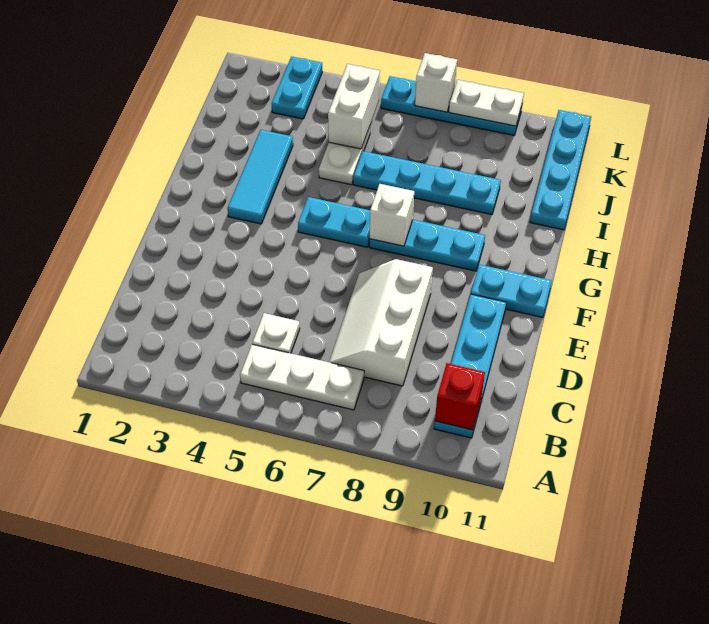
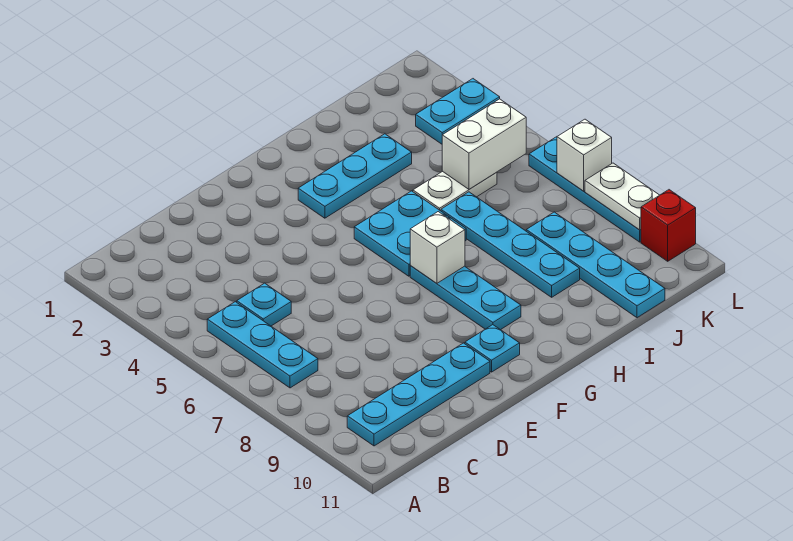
white 1x3 plate [240,344,364,410] -> cyan 1x3 plate [207,302,318,388]
red 1x1 brick [435,363,485,430] -> red 1x1 brick moved to [641,190,696,261]
white 1x1 plate [252,313,300,353] -> cyan 1x1 plate [237,283,291,326]
white 2x3 slope [329,259,433,386] -> none
cyan 1x2 plate [471,265,552,317] -> cyan 1x1 plate [465,325,520,372]
cyan 1x3 tile [227,130,293,224] -> cyan 1x3 plate [298,134,412,218]
cyan 1x2 plate [298,197,370,247] -> cyan 2x2 plate [354,191,466,276]
cyan 1x4 plate [530,110,591,230] -> cyan 1x4 plate turned to [526,212,665,318]

